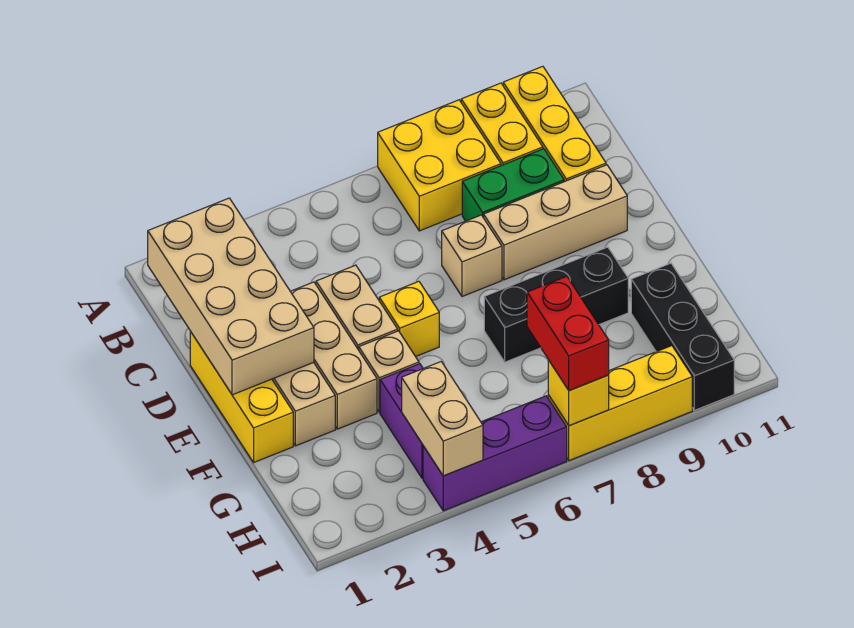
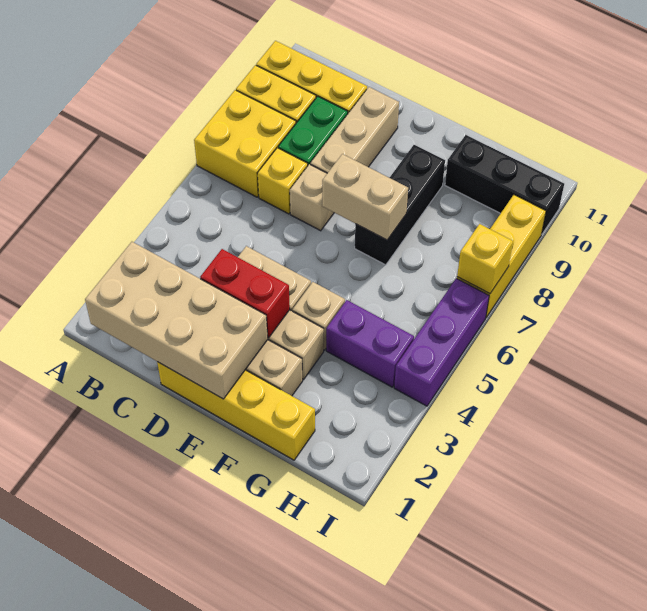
yellow 1x3 brick [190,332,293,462] -> yellow 1x4 brick [157,362,315,460]
yellow 1x1 brick [379,281,439,357] -> yellow 1x1 brick moved to [257,148,308,214]
tan 1x2 brick [402,362,483,476] -> tan 1x2 brick moved to [322,154,408,240]
red 1x2 brick [527,276,609,390] -> red 1x2 brick moved to [200,249,290,338]

